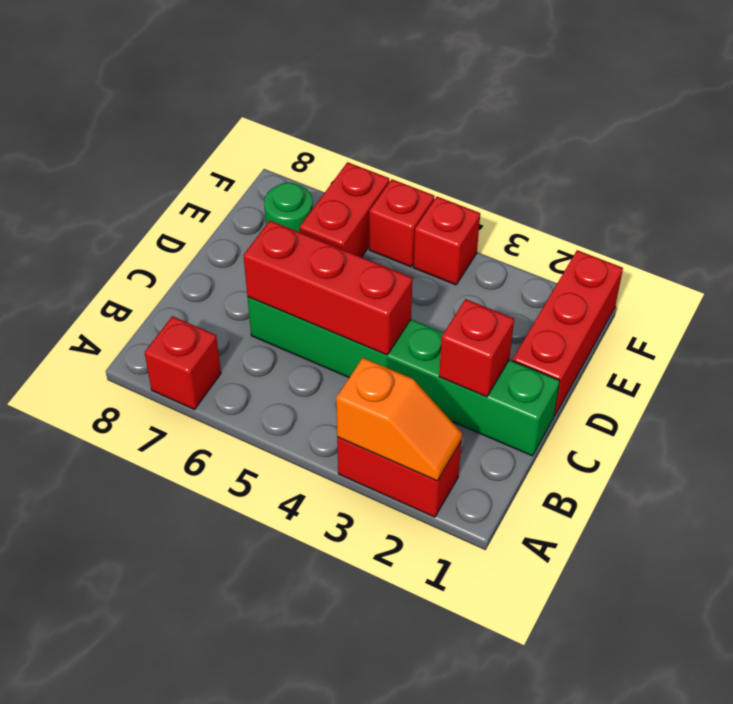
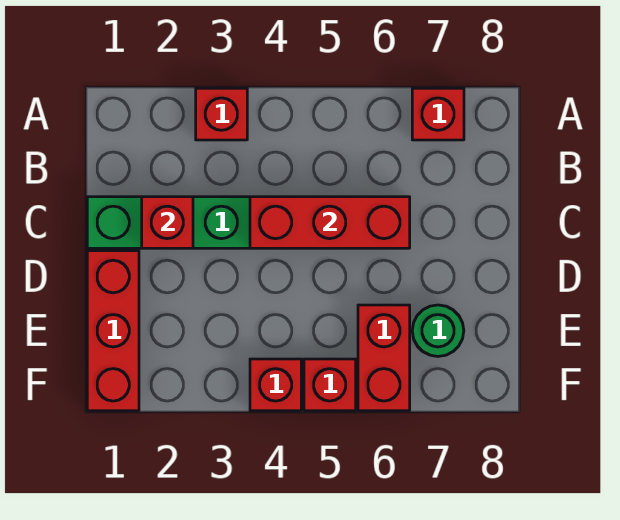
red 1x2 brick [337,437,461,517] -> red 1x1 brick [196,88,247,140]
orange 1x2 slope [336,358,462,481] -> none

